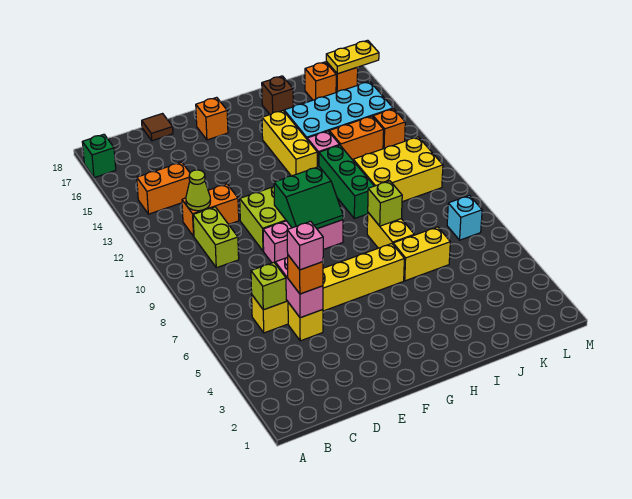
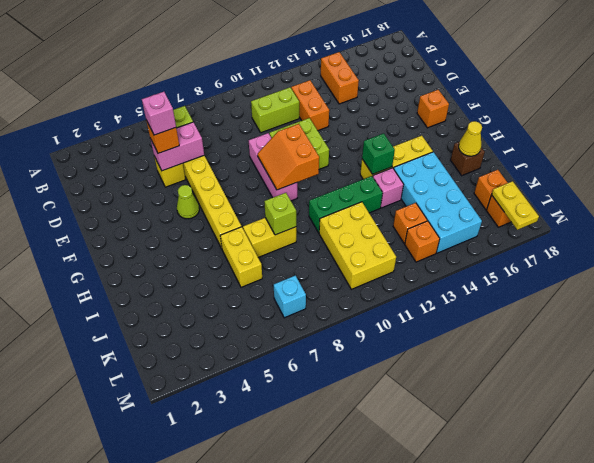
green 1x1 brick [82,134,116,178] -> green 1x1 brick moved to [362,133,395,174]
lime 1x1 cone [186,170,210,211] -> lime 1x1 cone moved to [177,185,199,219]
brown 1x1 tile [142,114,173,141] -> none
green 2x2 slope [274,167,343,229] -> orange 2x2 slope [258,124,319,190]
none -> yellow 1x1 cone [459,121,482,156]
orange 1x2 brick [329,116,384,160] -> orange 1x1 brick [393,203,427,244]

